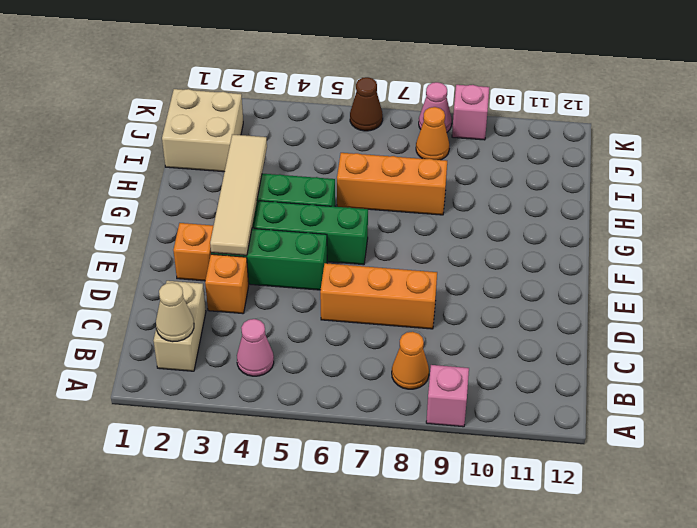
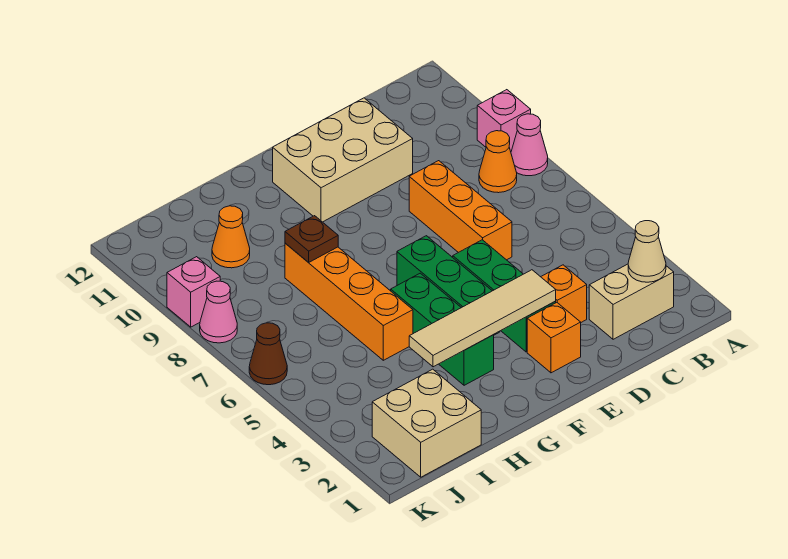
pink 1x1 cone [237,319,274,376] -> pink 1x1 cone moved to [511,114,548,176]
none -> tan 2x3 brick [273,98,413,222]
orange 1x3 brick [337,153,447,215] -> orange 1x4 brick [285,243,413,360]
none -> brown 1x1 plate [285,216,338,263]
orange 1x1 cone [416,107,449,160] -> orange 1x1 cone moved to [212,206,250,268]

